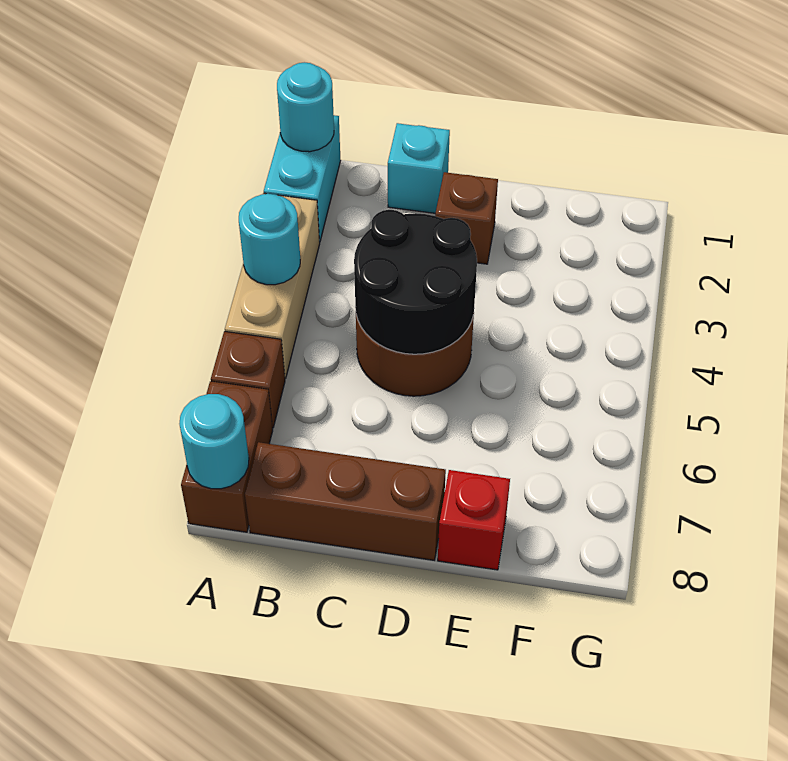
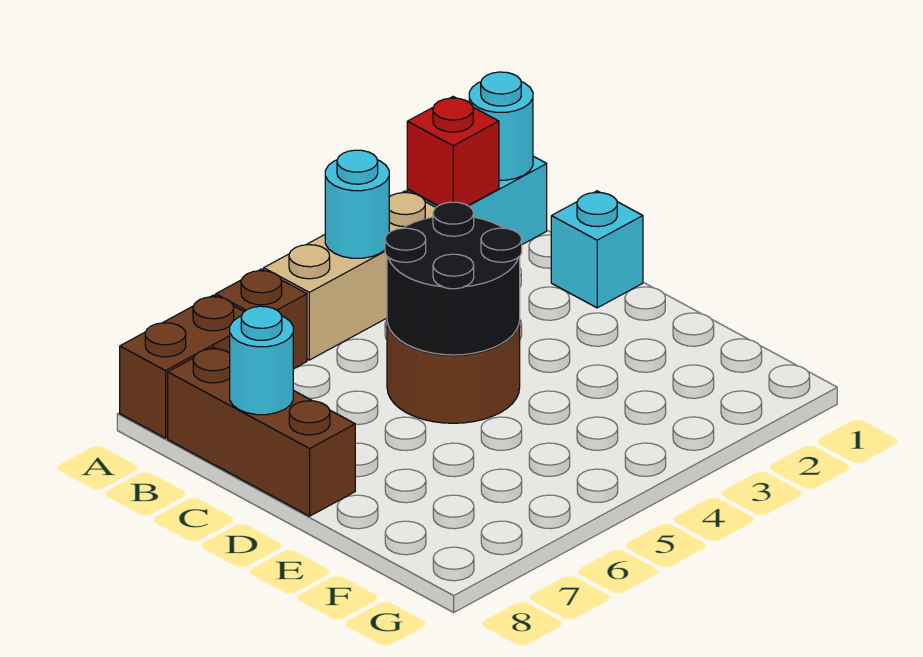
cyan 1x1 round brick [179,394,249,489] -> cyan 1x1 round brick moved to [230,306,293,415]
brown 1x1 brick [435,172,498,264] -> none
red 1x1 brick [438,470,510,570] -> red 1x1 brick moved to [407,97,499,206]

